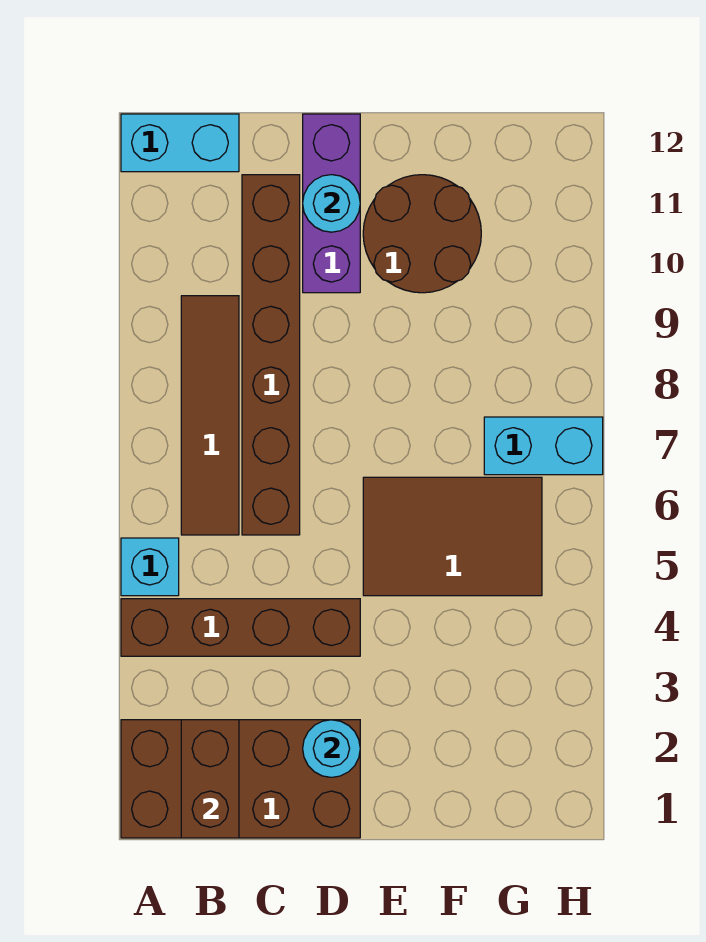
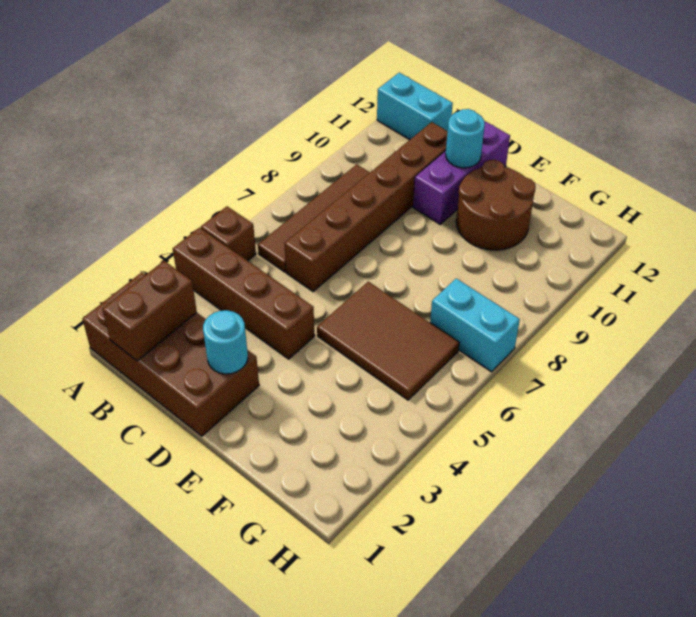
cyan 1x1 brick [121,538,179,596] -> brown 1x1 brick [201,206,256,261]

